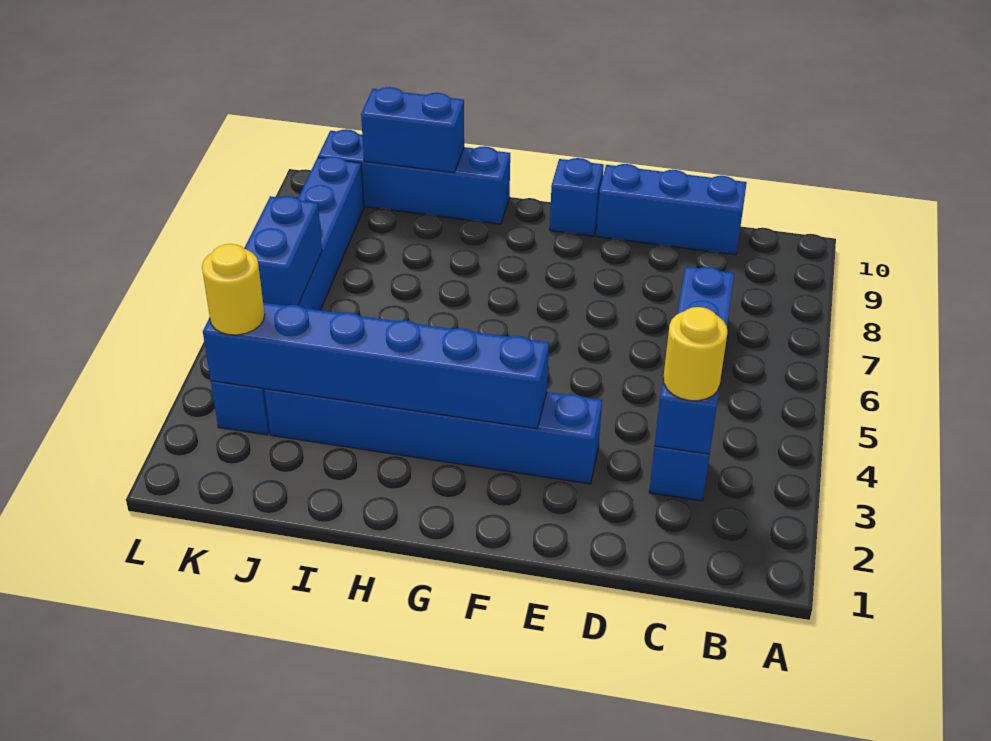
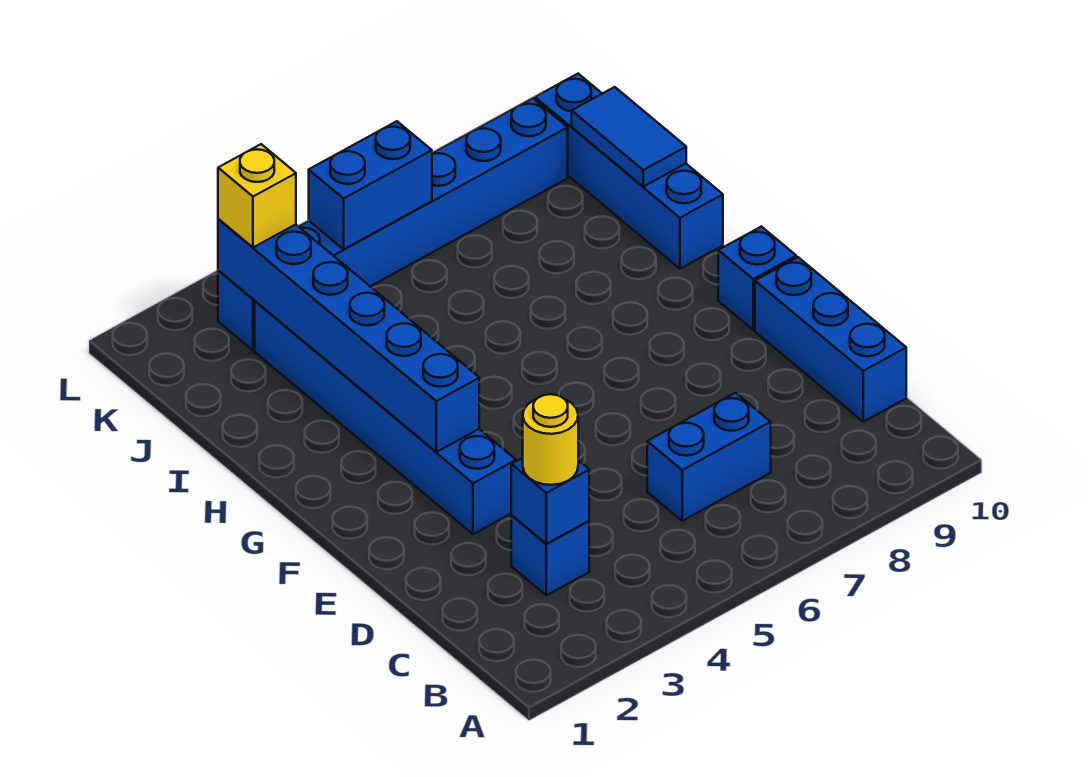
blue 1x2 brick [361,87,464,173] -> blue 1x2 tile [572,87,686,187]
yellow 1x1 round brick [202,244,265,335] -> yellow 1x1 brick [218,144,296,247]

